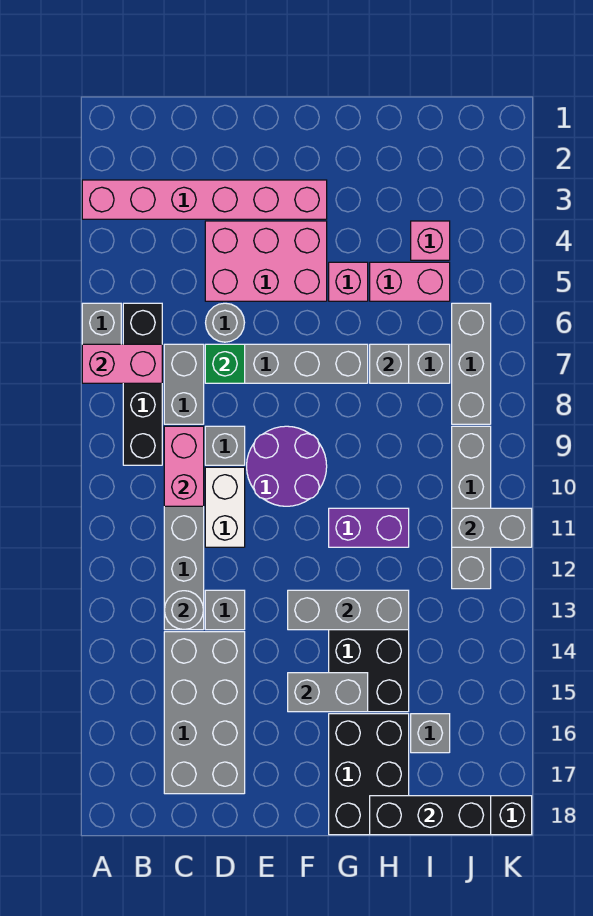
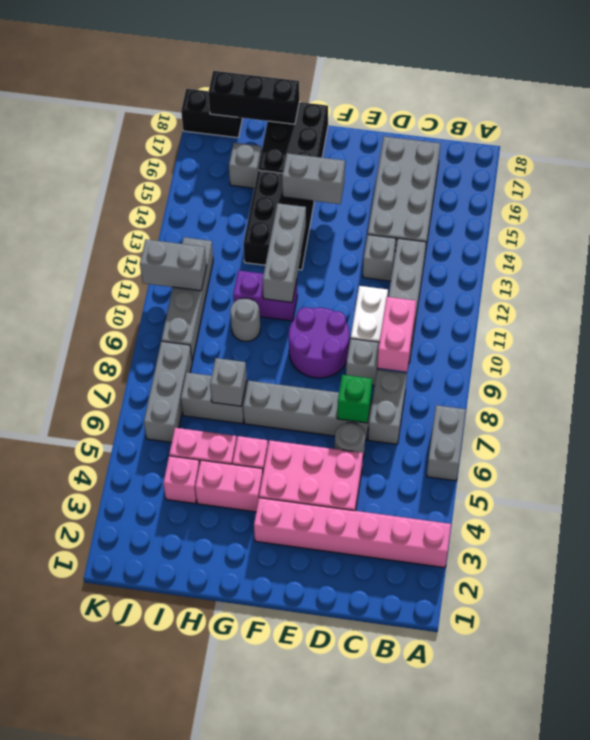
pink 1x2 brick [82,344,162,383] -> pink 1x2 brick moved to [195,460,263,512]
black 1x4 brick [123,303,162,465] -> none
grey 1x1 round brick [164,591,203,630] -> grey 1x1 round brick moved to [230,298,260,341]
grey 1x3 brick [288,590,409,630] -> grey 1x3 brick turned to [263,203,306,302]

